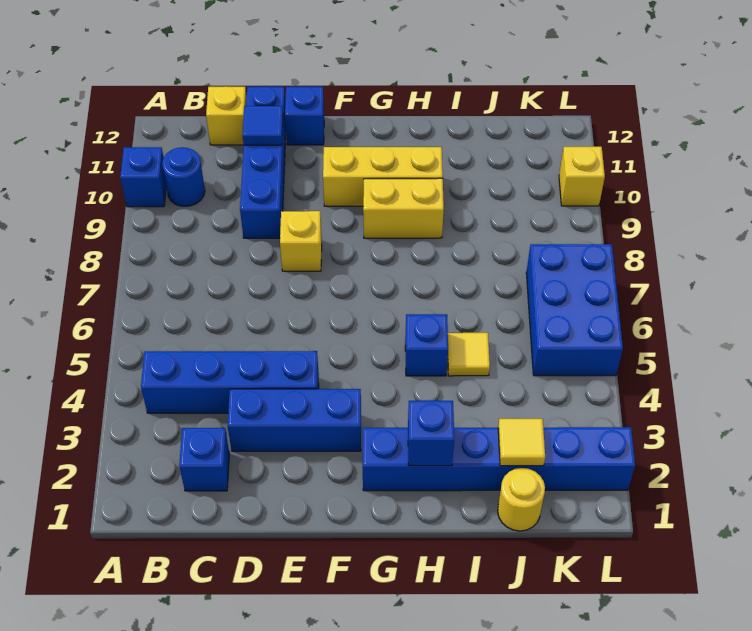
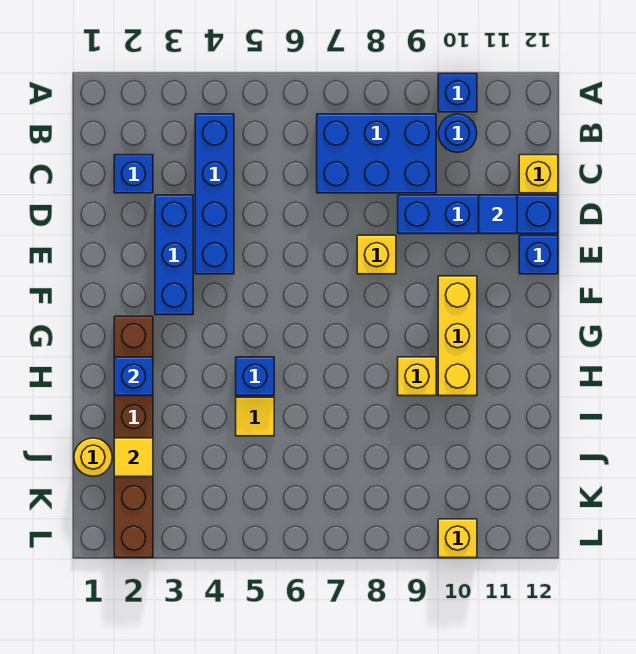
blue 1x6 brick [363,427,635,491] -> brown 1x6 brick [114,316,153,558]
yellow 1x2 brick [363,178,444,238] -> yellow 1x1 brick [398,357,436,396]
blue 2x3 brick [526,244,623,376] -> blue 2x3 brick moved to [317,114,436,193]

